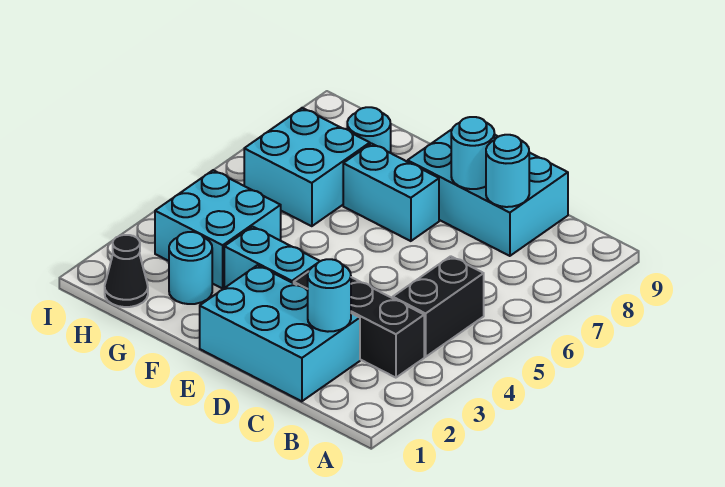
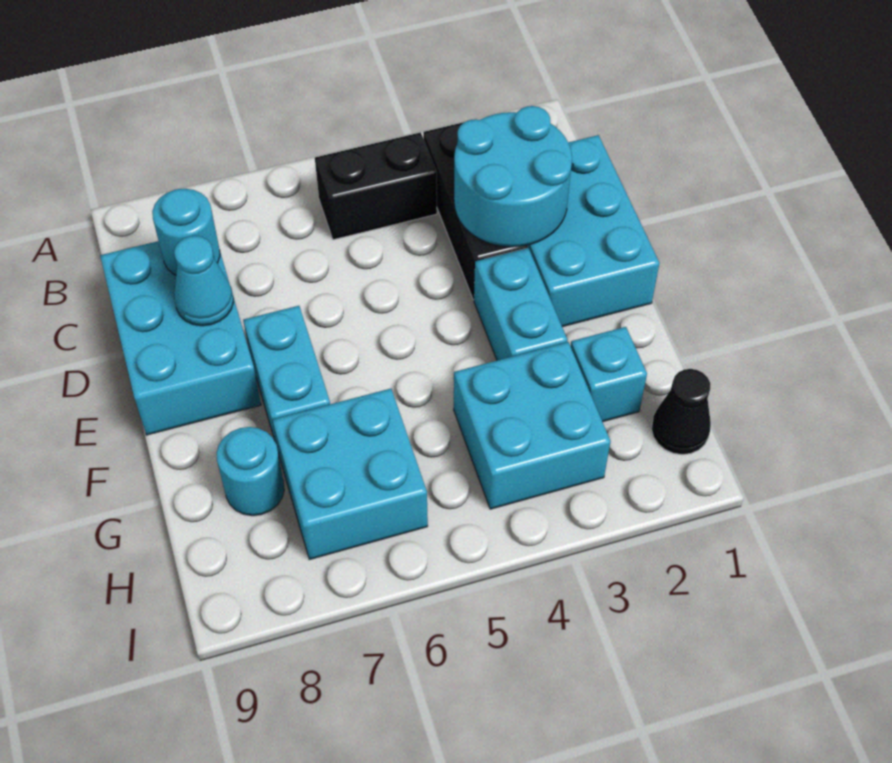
cyan 1x1 round brick [308,259,351,332] -> cyan 2x2 round brick [454,106,572,247]
cyan 1x1 round brick [451,117,495,189] -> cyan 1x1 cone [174,236,233,326]
cyan 1x1 round brick [169,232,212,304] -> cyan 1x1 brick [571,327,647,422]

